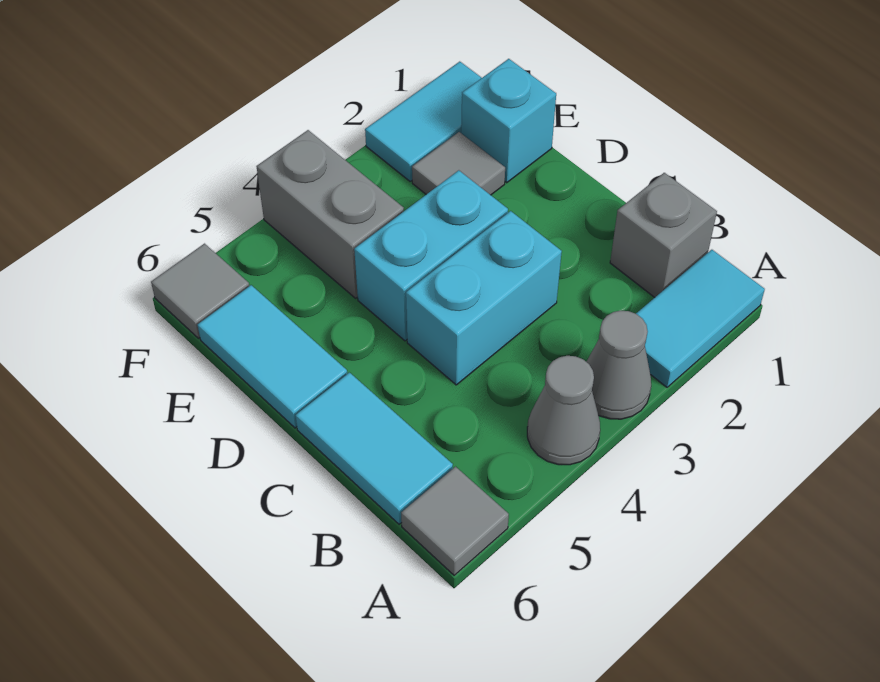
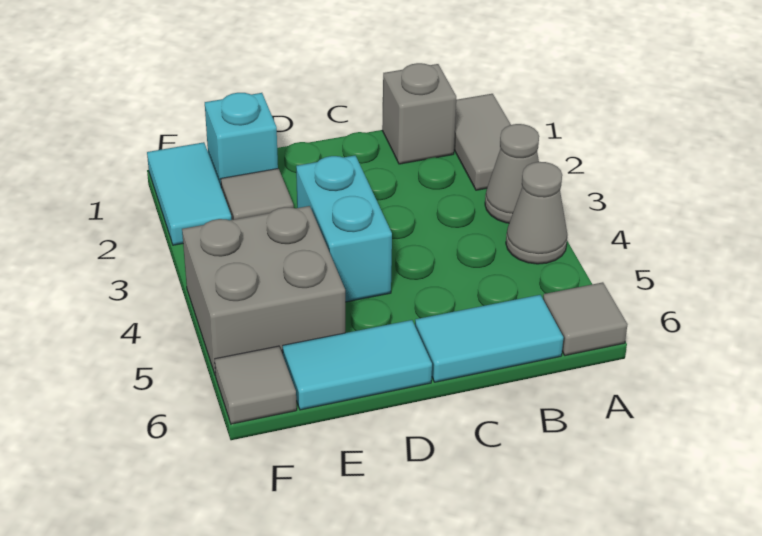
cyan 1x2 tile [636,250,765,387] -> grey 1x2 tile [454,94,511,190]
cyan 1x2 brick [406,211,562,385] -> none
grey 1x2 brick [256,130,404,298] -> grey 2x2 brick [182,206,345,376]

